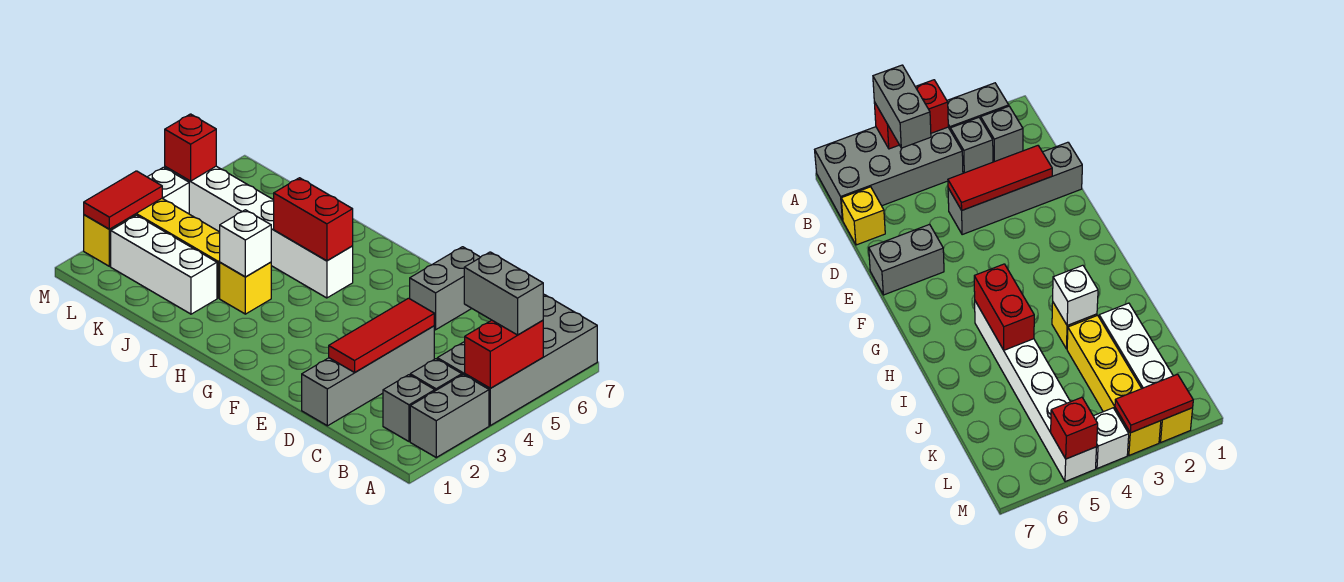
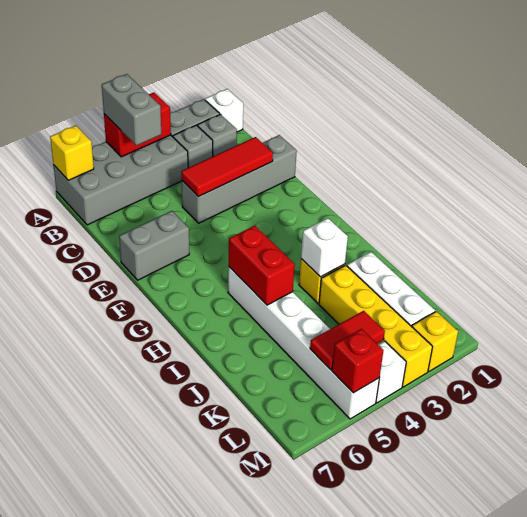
none -> white 1x1 brick [205,89,243,132]
yellow 1x1 brick [841,187,885,245] -> yellow 1x1 brick moved to [50,126,94,180]
red 1x2 tile [84,171,162,229] -> red 1x2 tile moved to [310,311,385,370]

